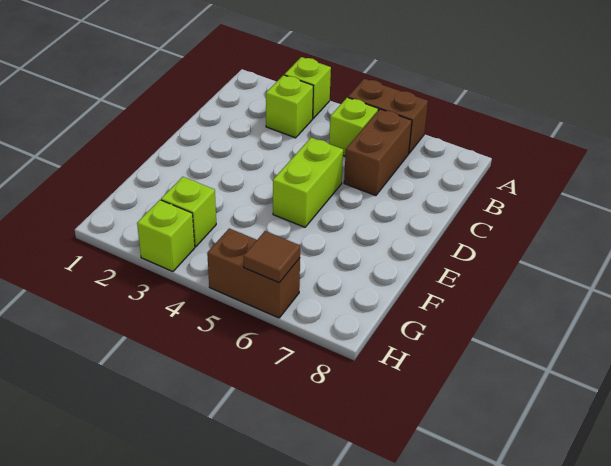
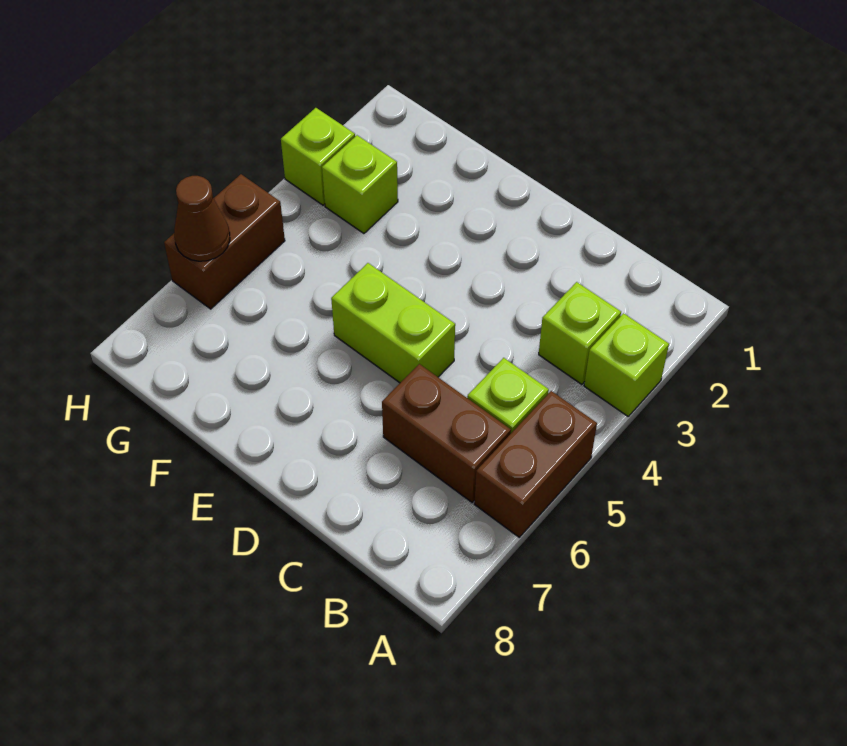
brown 1x1 tile [243,231,300,283] -> brown 1x1 cone [174,176,230,261]

